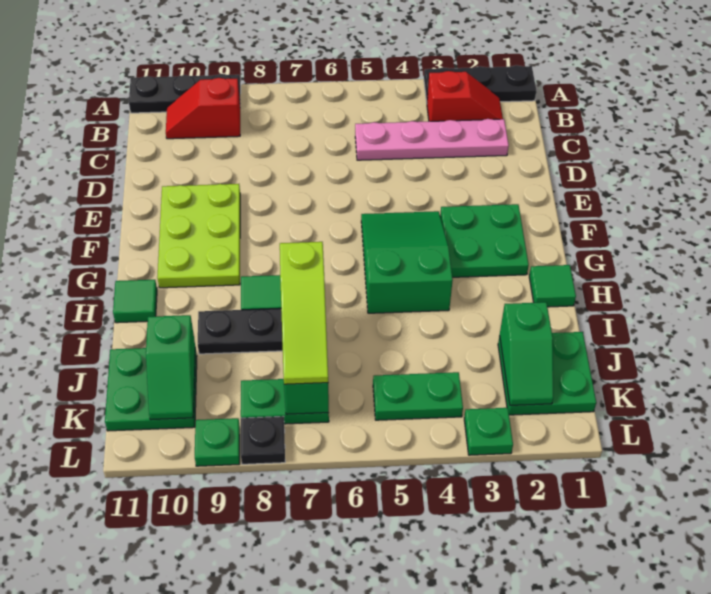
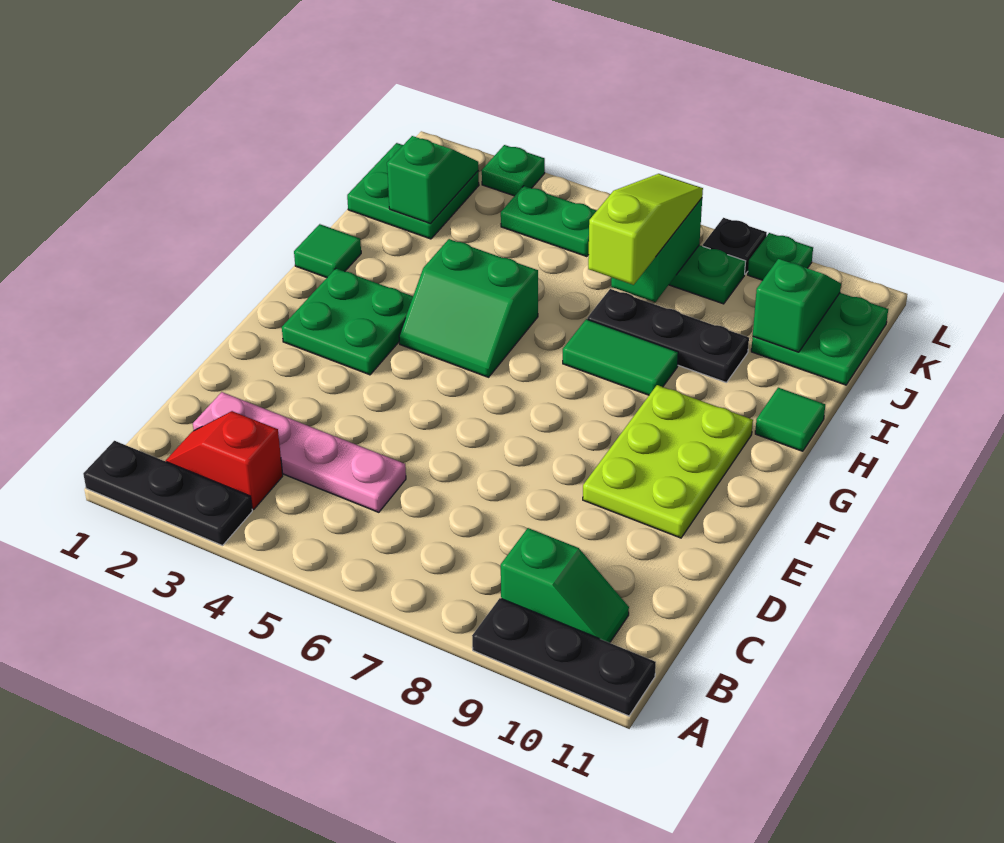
red 1x2 slope [166,78,240,139] -> green 1x2 slope [501,528,629,643]
green 2x3 slope [361,211,453,313] -> green 2x2 slope [399,239,538,377]

